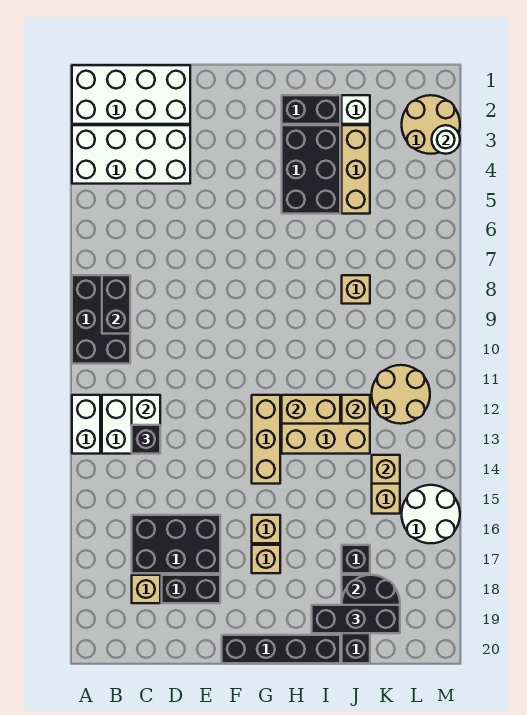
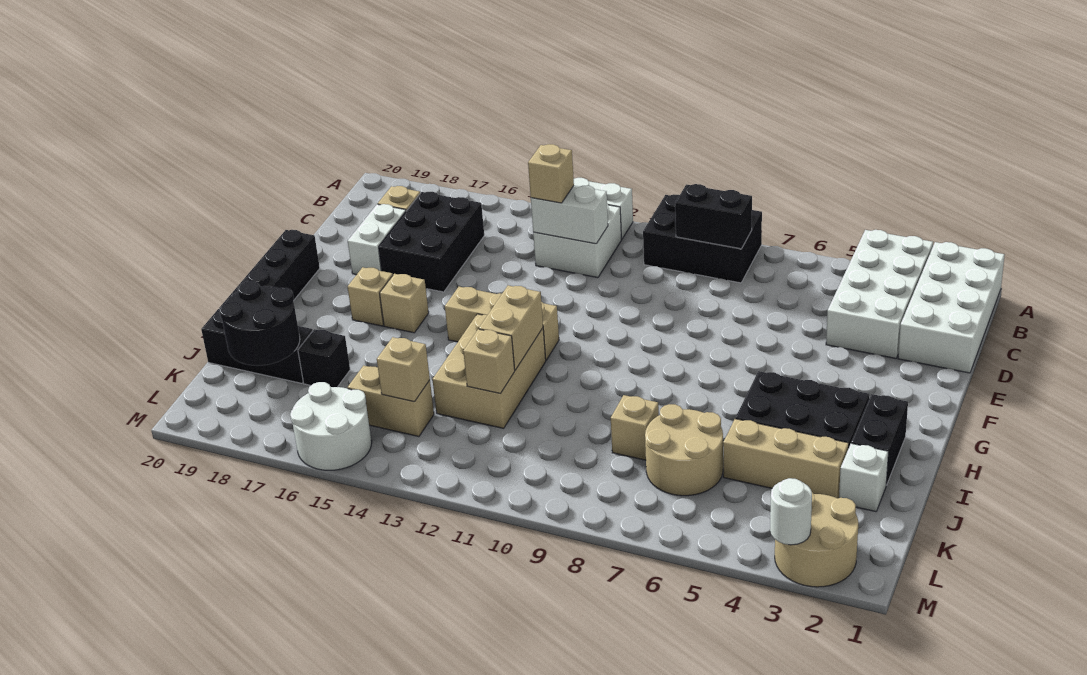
black 1x1 brick [132,425,160,454] -> tan 1x1 brick [528,144,574,203]
black 1x2 brick [162,575,220,603] -> white 1x2 brick [348,204,406,275]
black 1x3 brick [312,605,400,633] -> none
tan 2x2 round brick [372,365,430,424] -> tan 2x2 round brick moved to [645,404,723,496]

